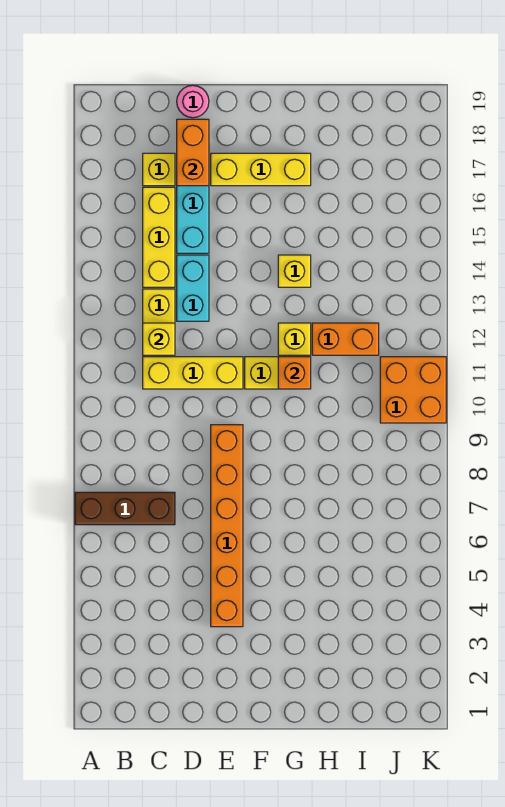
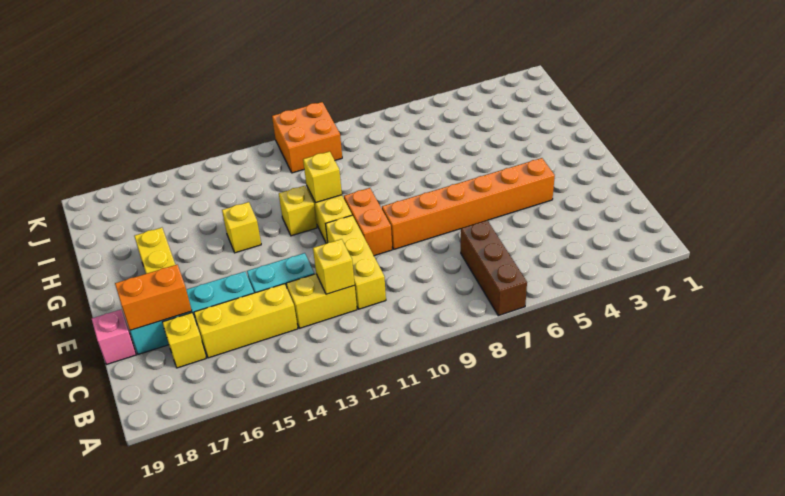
pink 1x1 round brick [177,85,209,118] -> pink 1x1 brick [92,309,136,365]
orange 1x1 brick [278,357,311,389] -> yellow 1x1 brick [303,151,342,203]
orange 1x2 brick [312,323,379,355] -> orange 1x2 brick moved to [344,188,392,256]

